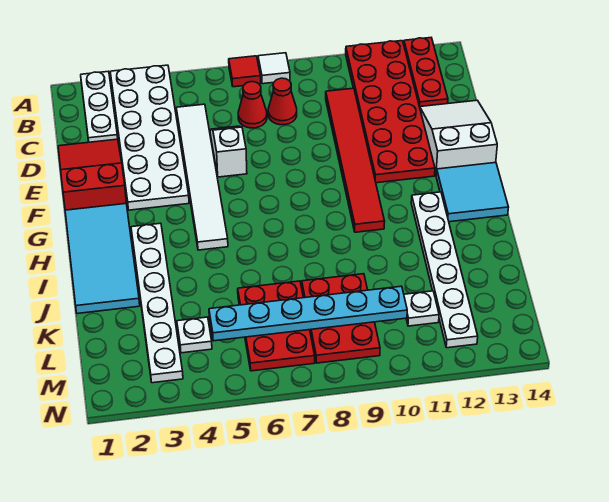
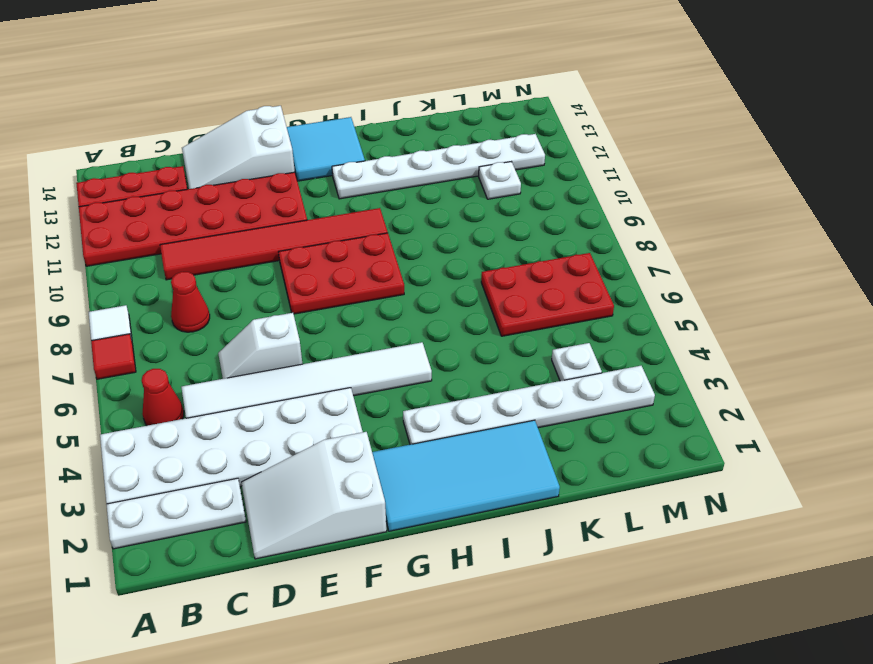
red 1x1 cone [238,82,267,128] -> red 1x1 cone moved to [142,369,184,426]
red 2x3 slope [58,139,126,210] -> white 2x3 slope [241,432,387,559]
red 2x3 plate [302,274,380,363] -> red 2x3 plate moved to [279,233,404,314]
cyan 1x6 plate [209,286,407,341] -> none

